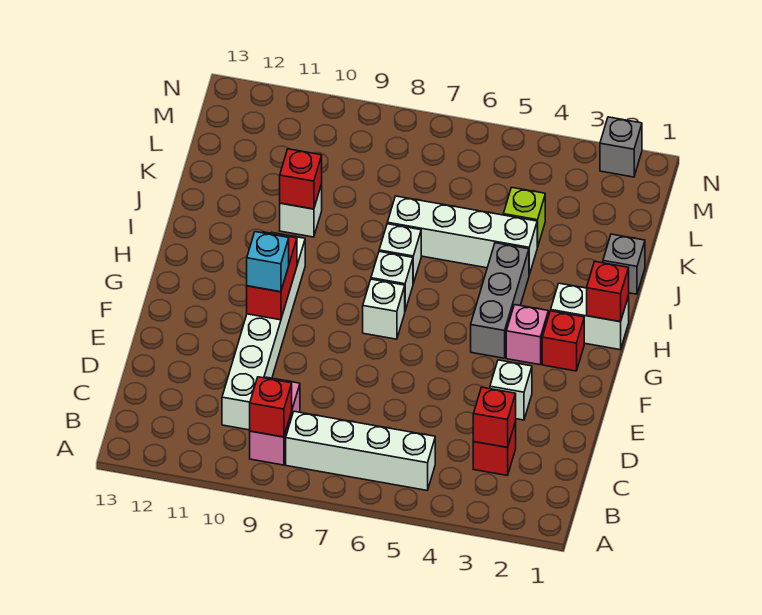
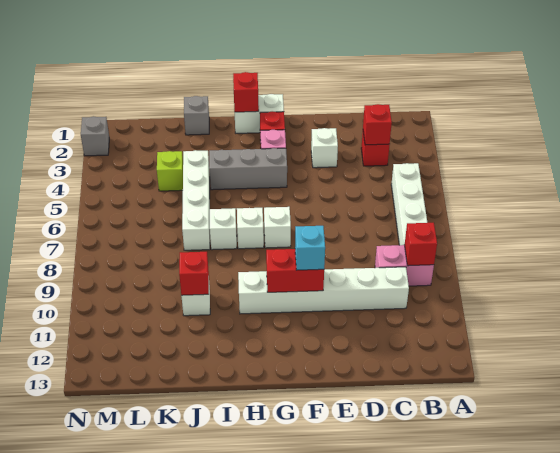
white 1x2 brick [551,283,629,350] -> white 1x2 brick turned to [235,94,284,133]

